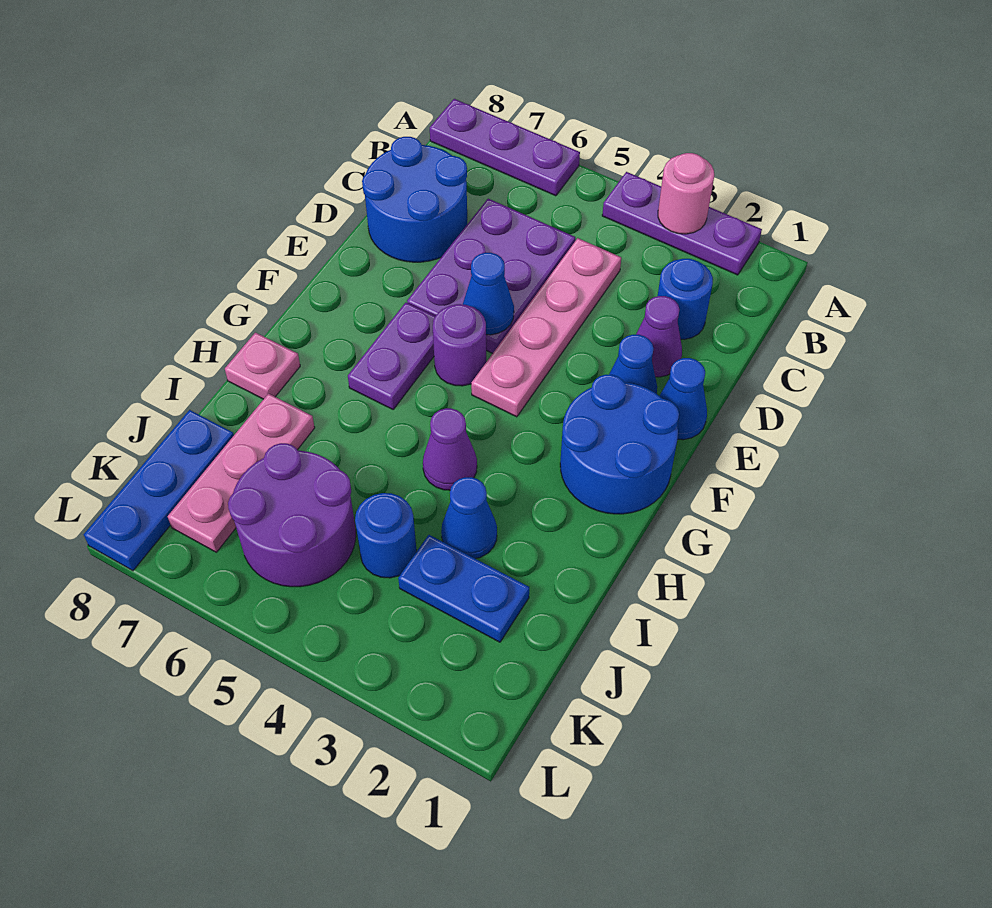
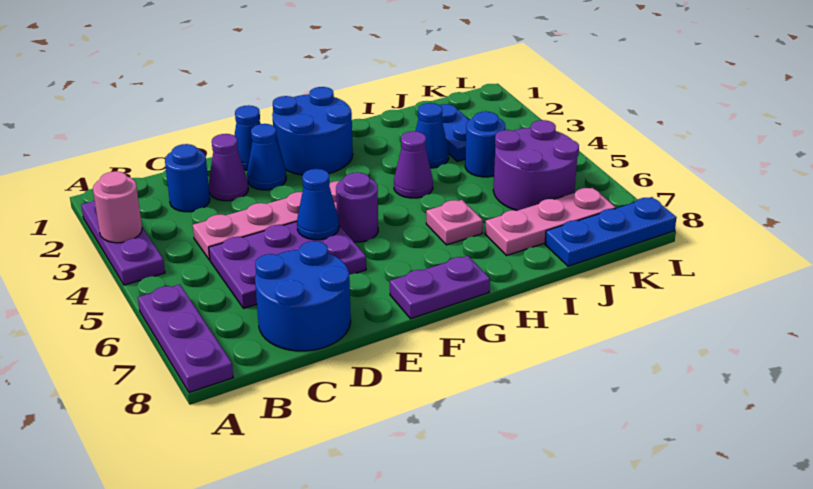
purple 1x2 plate [348,303,435,409] -> purple 1x2 plate moved to [390,256,490,319]
pink 1x1 plate [225,333,300,399] -> pink 1x1 plate moved to [426,200,483,245]

